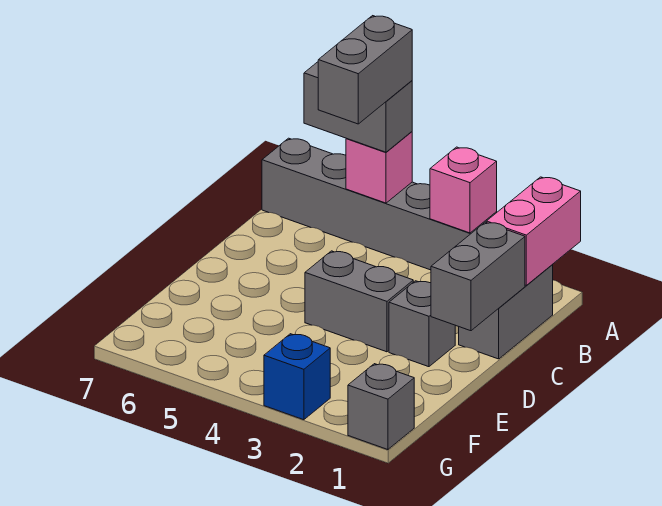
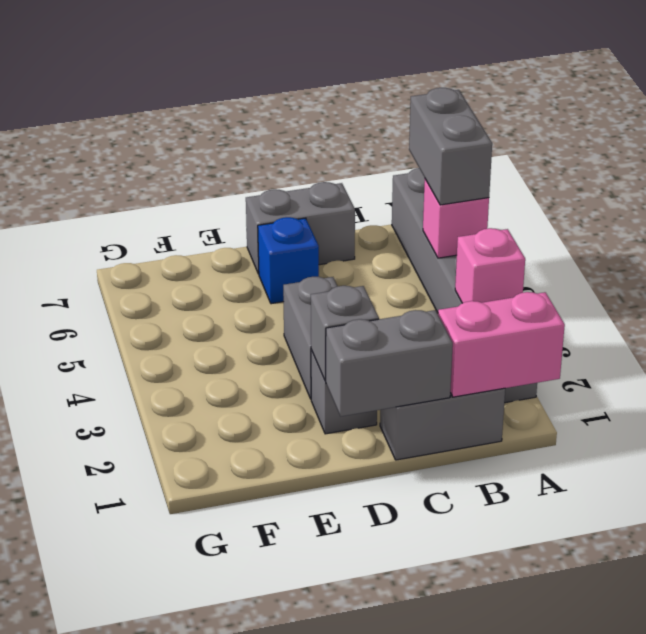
grey 1x2 brick [318,16,412,124] -> grey 1x2 brick moved to [246,182,355,274]
grey 1x1 brick [348,364,414,450] -> grey 1x1 brick moved to [311,286,379,381]
blue 1x1 brick [264,334,330,420] -> blue 1x1 brick moved to [258,217,319,304]

